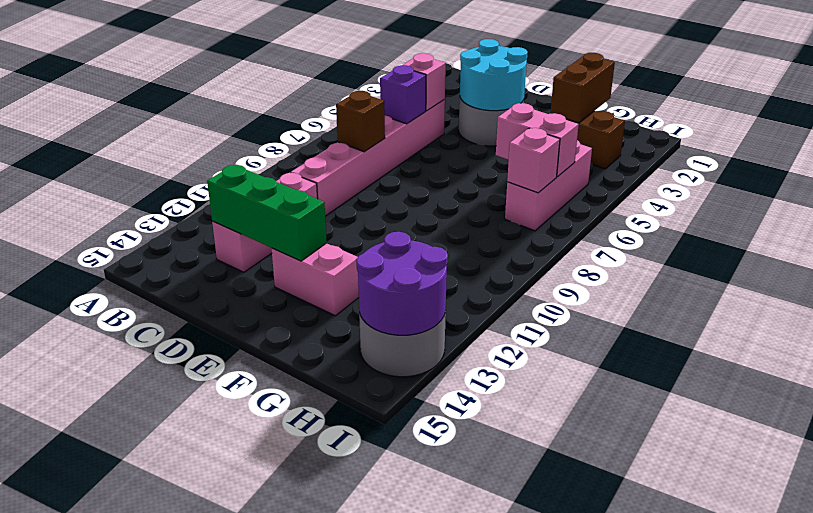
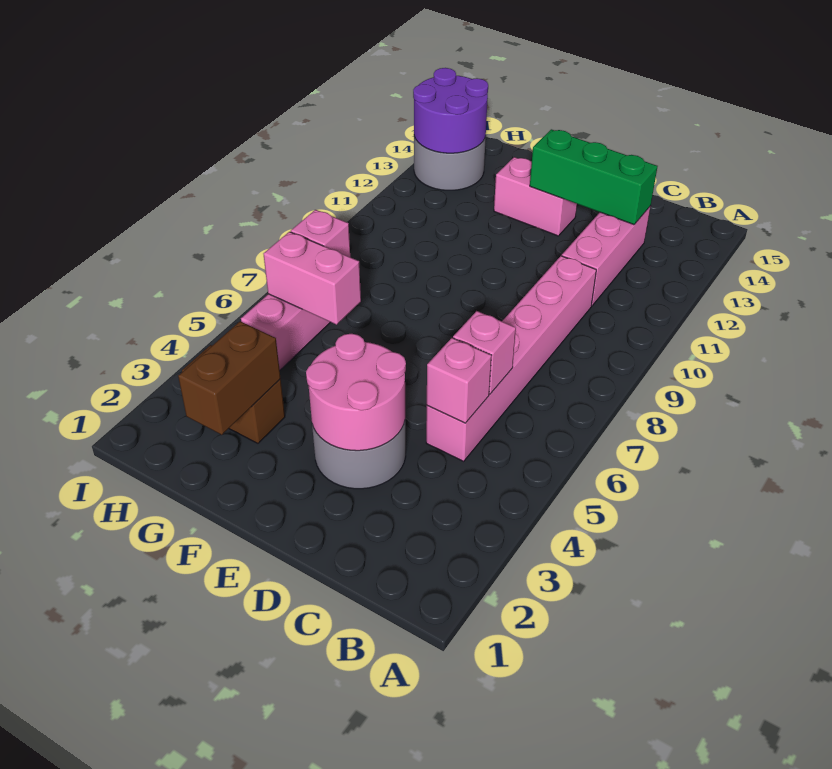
purple 1x1 brick [380,65,426,124] -> pink 1x1 brick [453,311,516,394]
brown 1x1 brick [336,91,385,152] -> none
cyan 2x2 round brick [460,39,528,111] -> pink 2x2 round brick [306,334,406,451]

